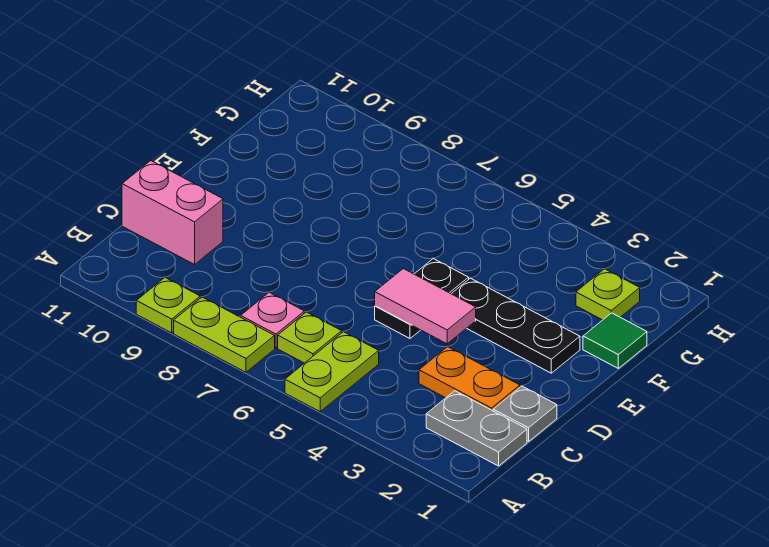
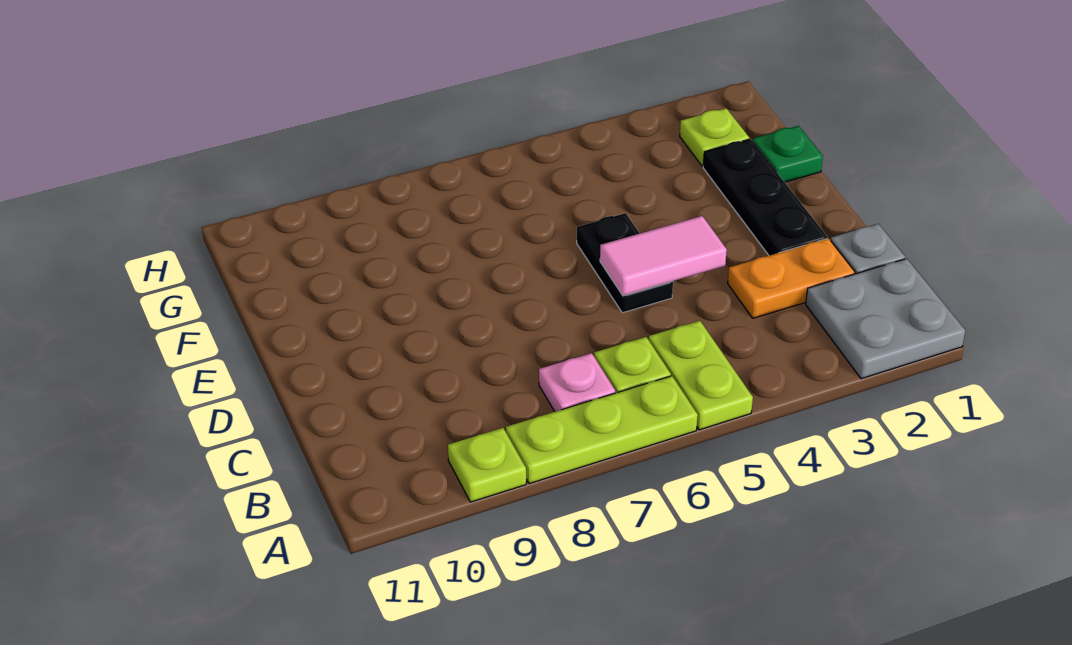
lime 1x2 plate [174,297,275,372] -> lime 1x3 plate [506,376,698,484]
grey 1x2 plate [426,391,527,466] -> grey 2x2 plate [806,259,965,379]
pink 1x2 brick [122,161,223,265] -> none
black 1x3 plate [451,278,580,373] -> black 1x3 plate turned to [703,139,827,255]
green 1x1 tile [583,313,647,368] -> green 1x1 plate [753,126,823,182]

